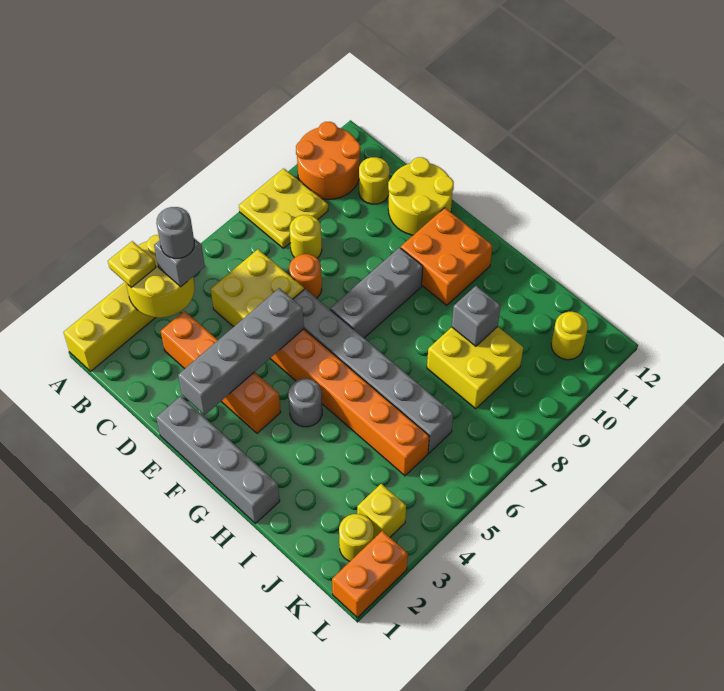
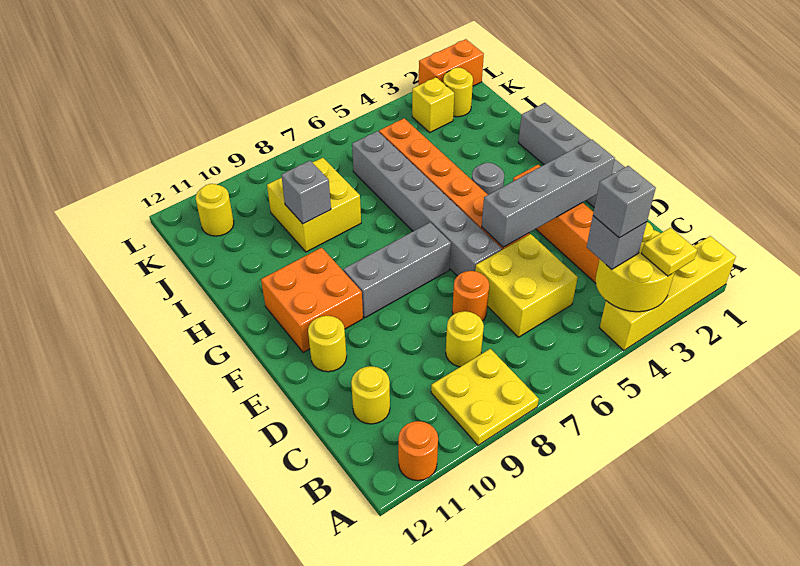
orange 2x2 round brick [296,122,360,199] -> orange 1x1 round brick [398,421,438,481]
grey 1x1 round brick [156,207,194,258] -> grey 1x1 brick [593,166,656,238]
yellow 2x2 round brick [388,157,454,235] -> yellow 1x1 round brick [308,316,347,372]

